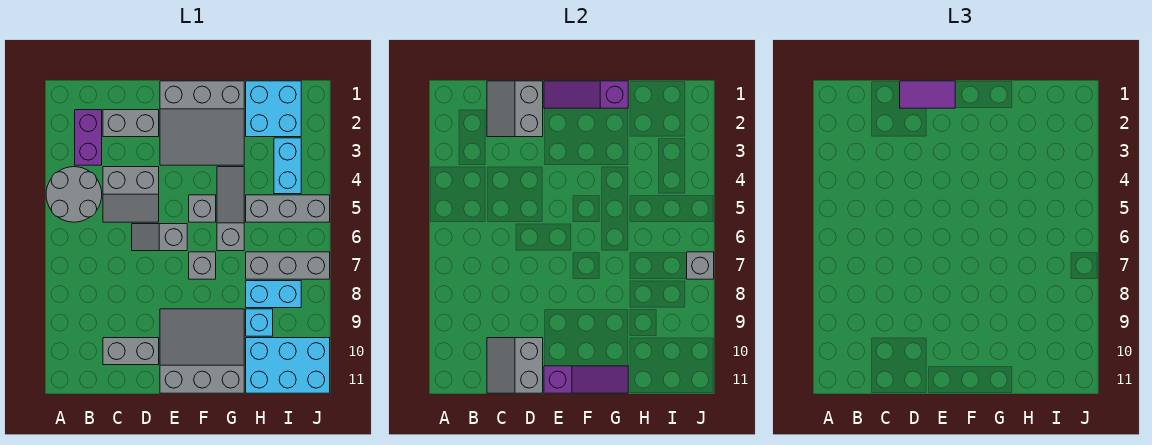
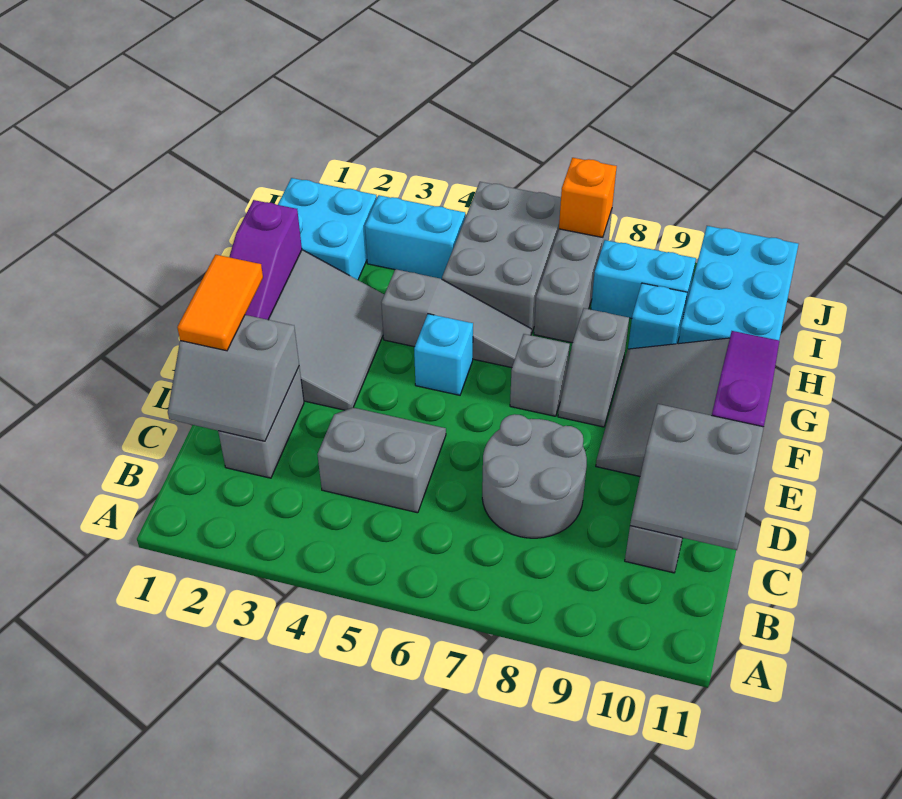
grey 2x2 round brick [46,167,102,222] -> grey 2x2 round brick moved to [482,414,587,538]
purple 1x2 brick [75,110,102,165] -> none
grey 2x2 slope [103,167,159,222] -> grey 2x2 slope turned to [317,407,446,513]
purple 1x2 tile [900,81,955,108] -> orange 1x2 tile [177,255,263,351]
grey 1x2 slope [132,224,187,251] -> grey 1x2 slope moved to [558,308,629,427]
grey 1x1 brick [189,195,216,222] -> cyan 1x1 brick [414,314,473,395]
grey 1x3 slope [217,167,244,251] -> grey 1x3 slope turned to [381,269,531,368]
grey 1x3 brick [246,195,330,222] -> grey 2x3 brick [442,182,561,334]
cyan 1x2 brick [246,281,301,308] -> cyan 1x2 brick turned to [591,240,696,318]
grey 1x1 brick [687,252,714,279] -> orange 1x1 brick [559,158,617,238]

